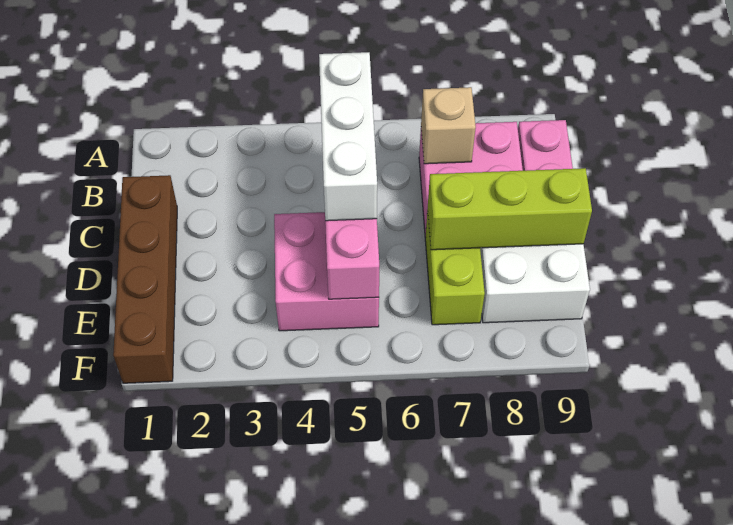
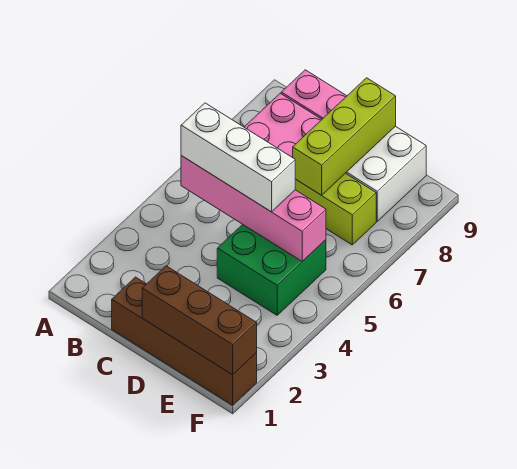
tan 1x1 brick [421,87,476,164] -> none
none -> brown 1x3 brick [142,266,257,375]
pink 2x2 brick [274,212,379,331] -> green 2x2 brick [217,224,326,315]

